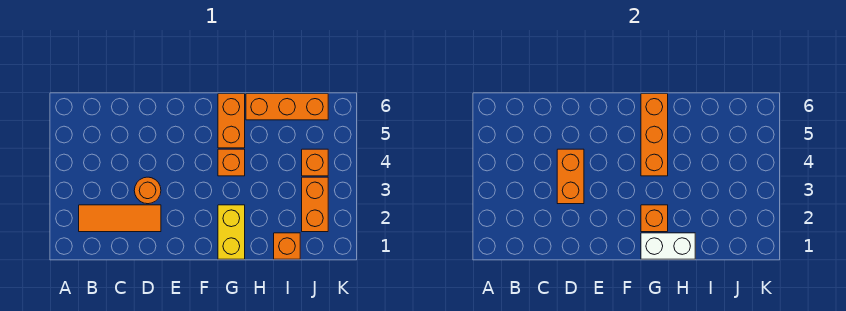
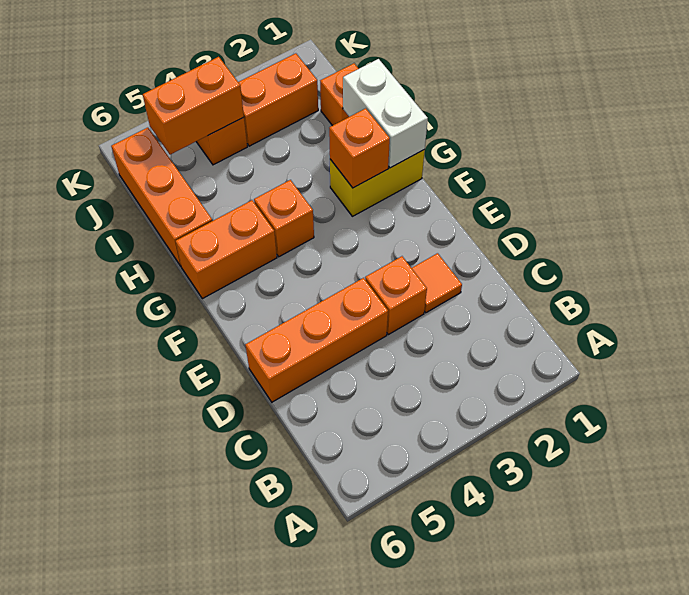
orange 1x3 tile [79,205,161,232] -> orange 1x1 tile [412,253,462,313]
orange 1x1 round brick [134,177,161,204] -> orange 1x1 brick [365,256,427,335]
orange 1x2 brick [557,149,584,204] -> orange 1x2 brick moved to [143,57,244,155]
orange 1x3 brick [641,94,668,176] -> orange 1x3 brick moved to [245,278,388,402]

